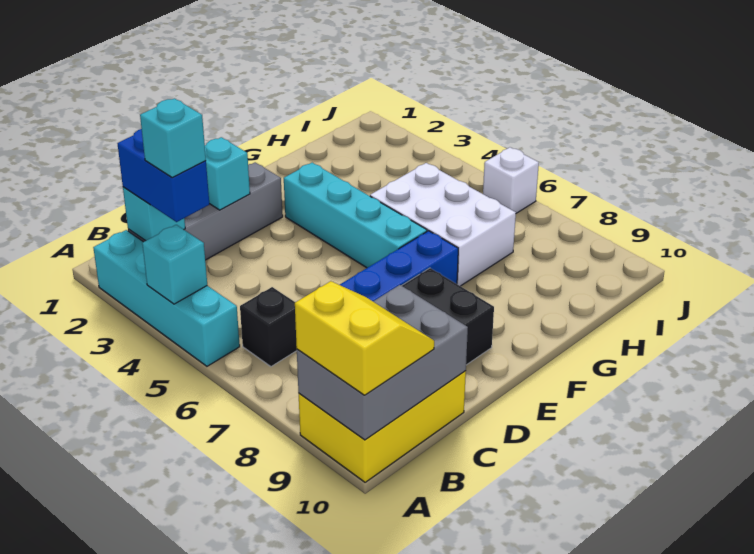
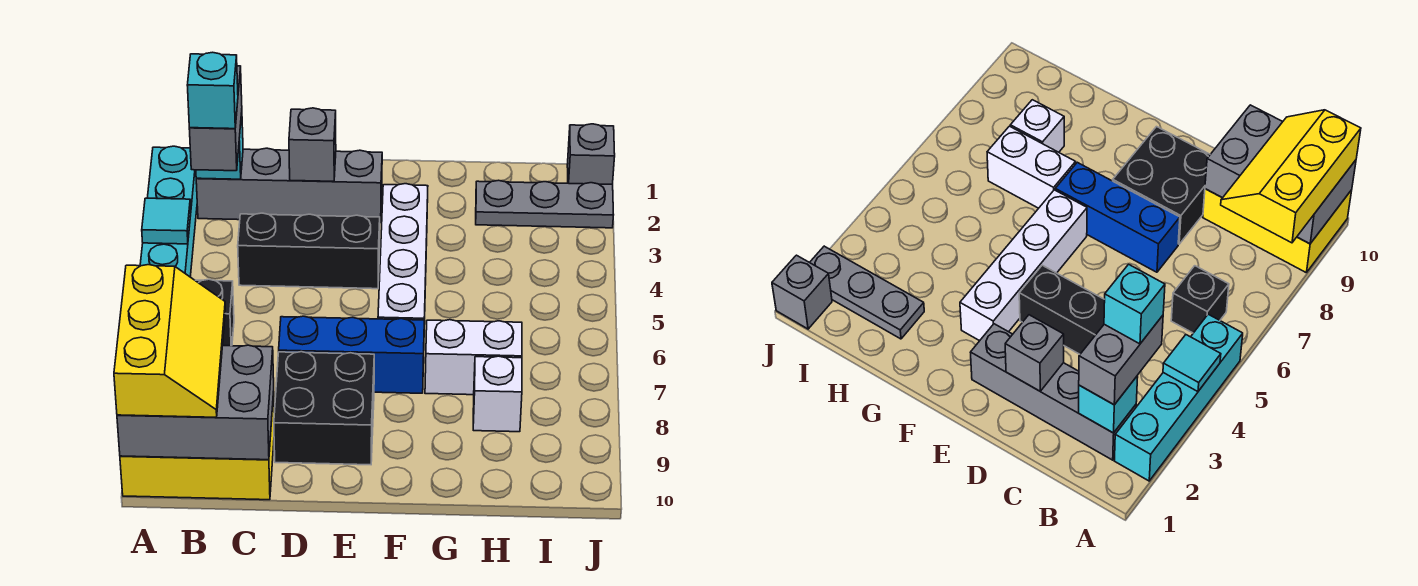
cyan 1x1 brick [142,225,207,304] -> cyan 1x1 tile [142,198,191,244]
yellow 2x2 slope [295,281,434,395] -> yellow 2x3 slope [114,265,225,417]
blue 1x2 brick [117,129,209,222] -> grey 1x2 brick [189,66,242,171]
none -> black 1x3 brick [238,213,380,289]
cyan 1x1 brick [205,137,250,210] -> grey 1x1 brick [289,108,336,181]
cyan 1x4 brick [284,163,427,268] -> white 1x4 brick [378,184,428,324]
white 2x3 brick [370,163,516,286] -> white 1x2 brick [425,320,522,395]
none -> grey 1x3 plate [476,180,614,228]
none -> grey 1x1 brick [567,124,615,184]
white 1x1 brick [483,147,539,213] -> white 1x1 brick moved to [473,356,522,432]

